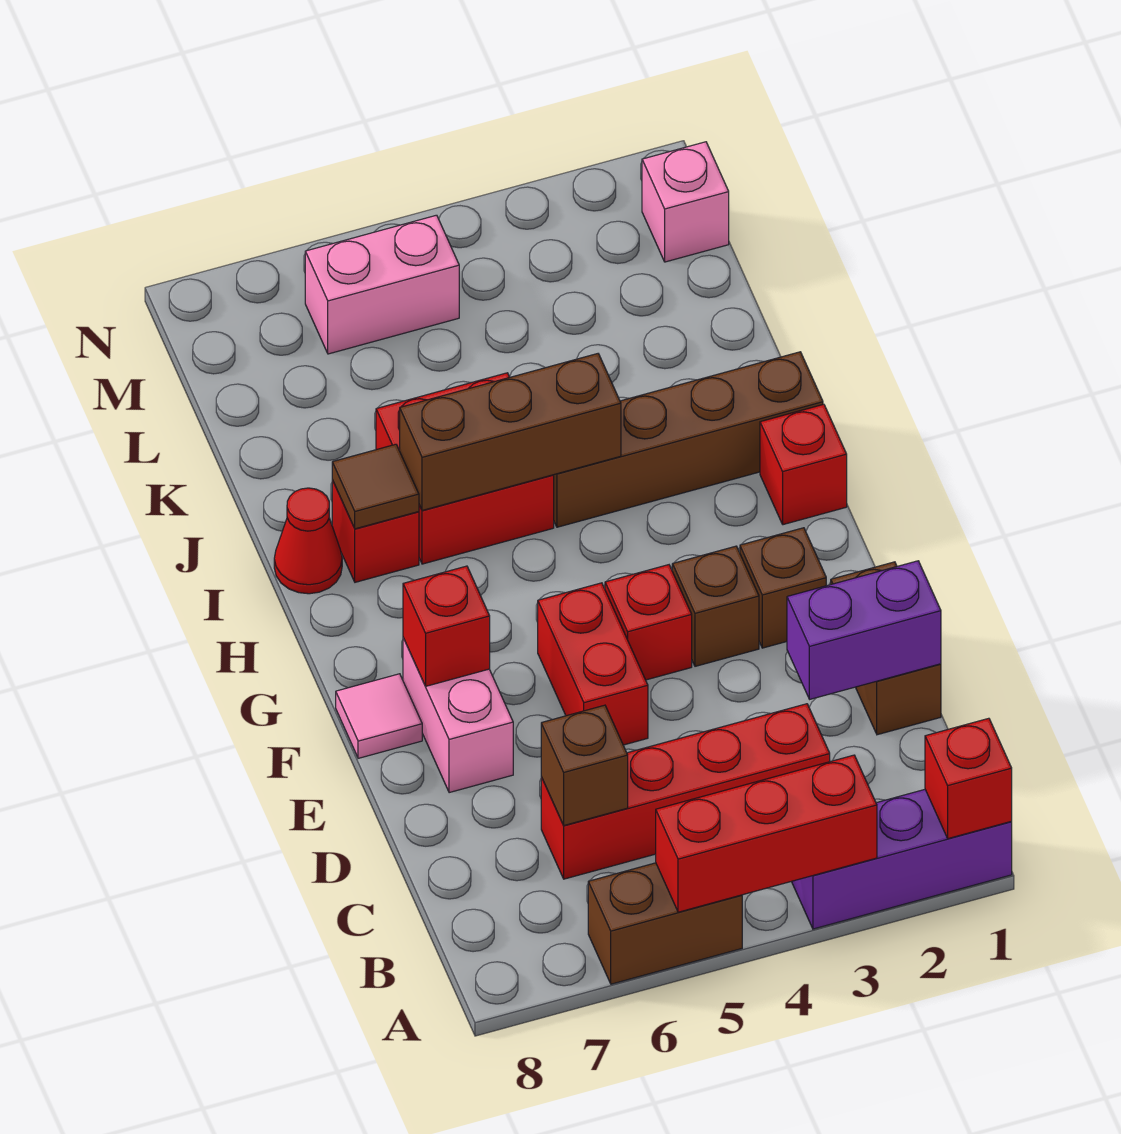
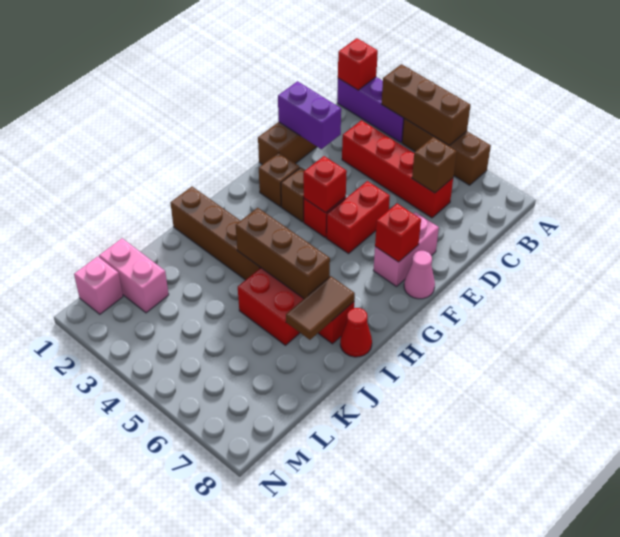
red 1x3 brick [656,755,877,912] -> brown 1x3 brick [382,64,470,145]
brown 1x2 brick [588,863,742,984] -> brown 1x3 brick [402,118,491,185]
pink 1x1 tile [336,674,422,758] -> pink 1x1 cone [404,251,435,299]
red 1x1 brick [760,404,847,525] -> red 1x1 brick moved to [303,156,347,213]
brown 1x1 tile [332,444,419,529] -> brown 1x2 tile [286,276,355,340]
pink 1x2 brick [305,215,459,354] -> pink 1x2 brick moved to [99,238,169,313]

